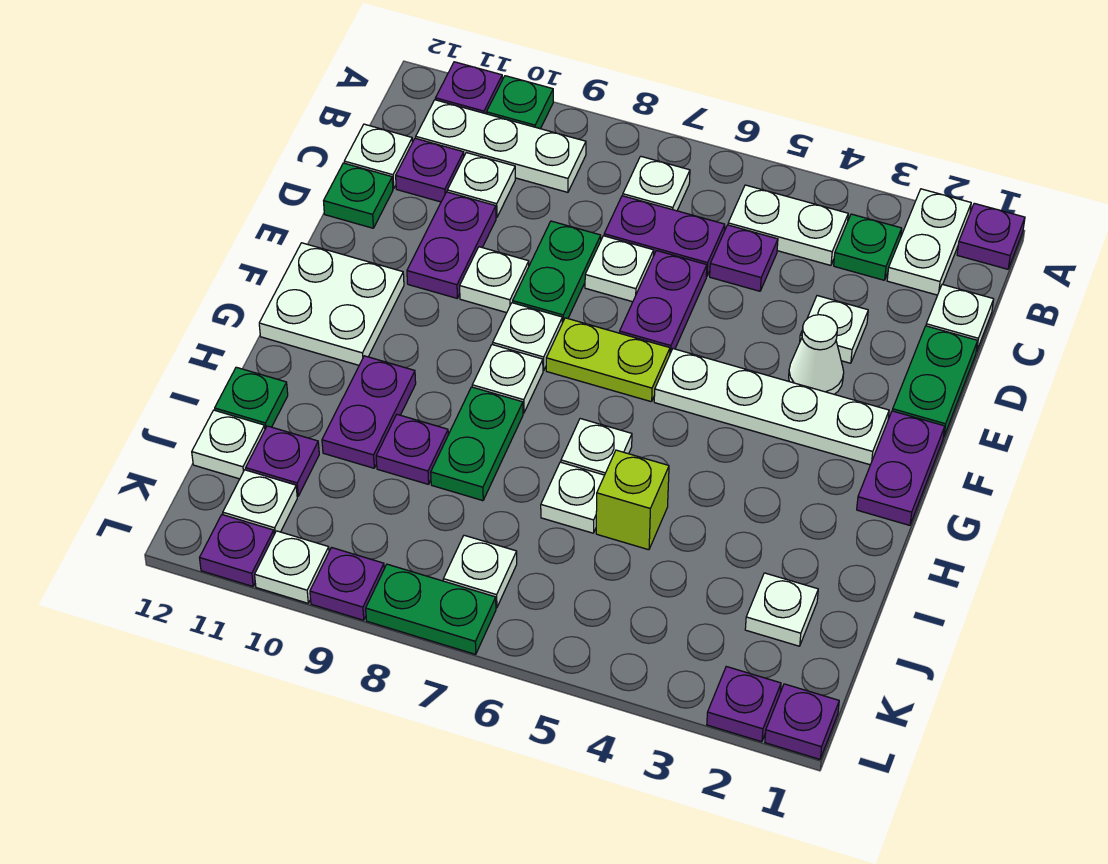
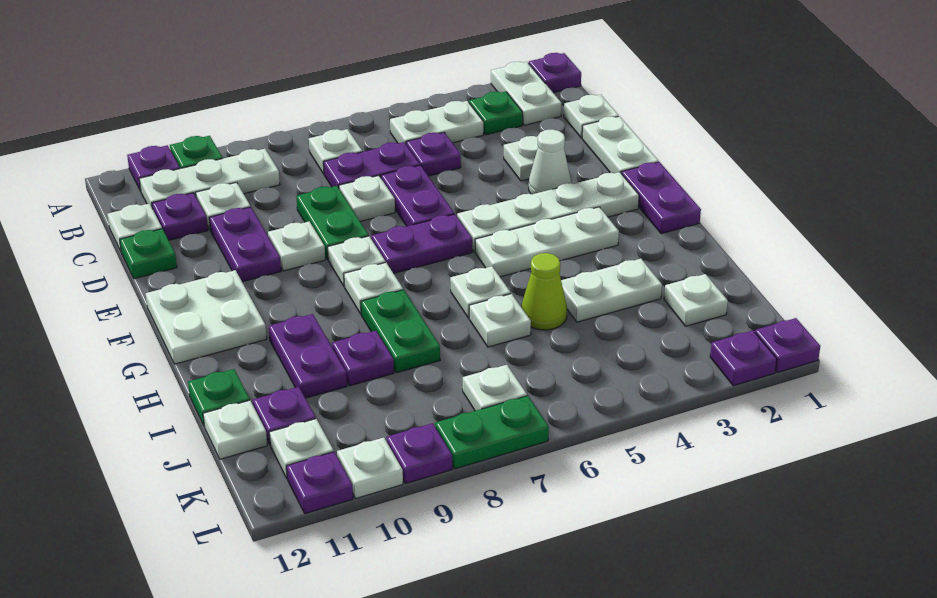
green 1x2 plate [893,326,978,437] -> white 1x2 plate [582,116,658,174]
lime 1x2 plate [546,318,670,402] -> purple 1x2 plate [371,214,472,273]
none -> white 1x3 plate [475,207,619,277]
none -> white 1x2 plate [561,259,662,322]
lime 1x1 brick [596,450,669,550] -> lime 1x1 cone [521,253,567,330]

